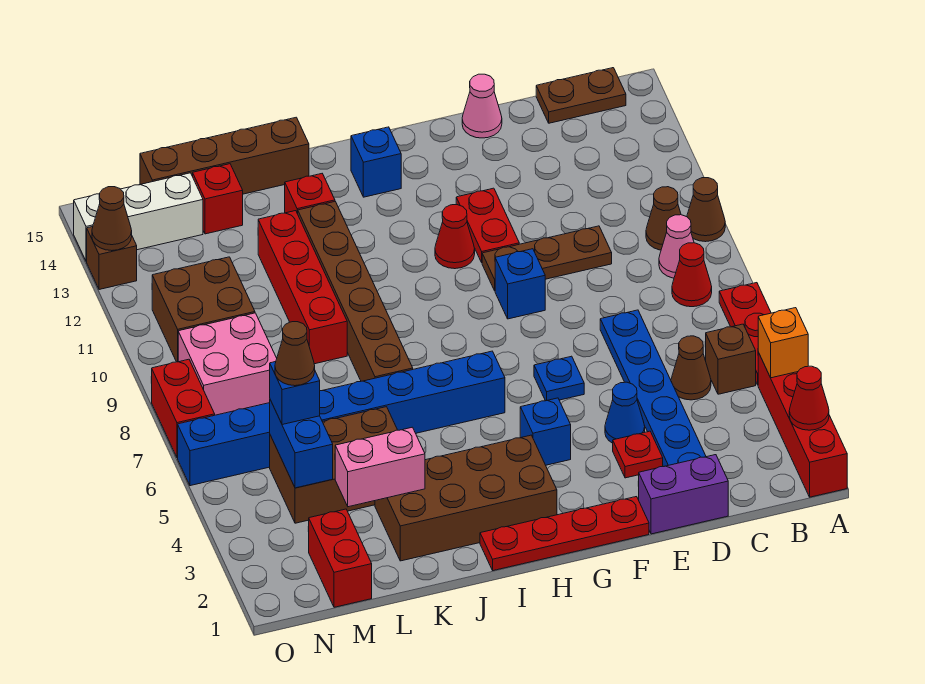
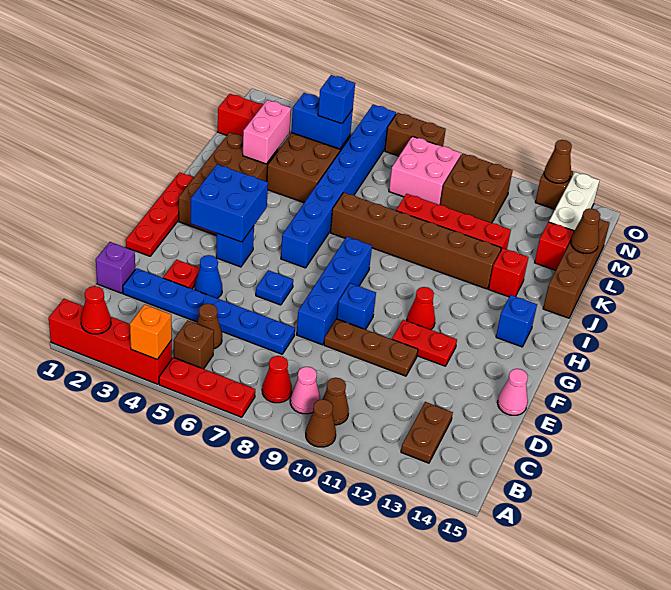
brown 1x2 plate [536,68,626,123] -> brown 1x2 plate moved to [401,402,453,463]
purple 1x2 brick [639,455,728,534] -> purple 1x1 brick [96,242,135,293]
brown 1x3 plate [482,226,612,291] -> brown 1x3 plate turned to [324,319,418,376]
none -> blue 1x4 brick [297,237,372,345]
none -> blue 2x2 brick [191,164,268,242]
brown 1x1 cone [275,322,315,386] -> brown 1x1 cone moved to [571,209,600,253]
red 1x2 brick [151,359,215,458] -> brown 1x2 brick [385,113,446,156]

